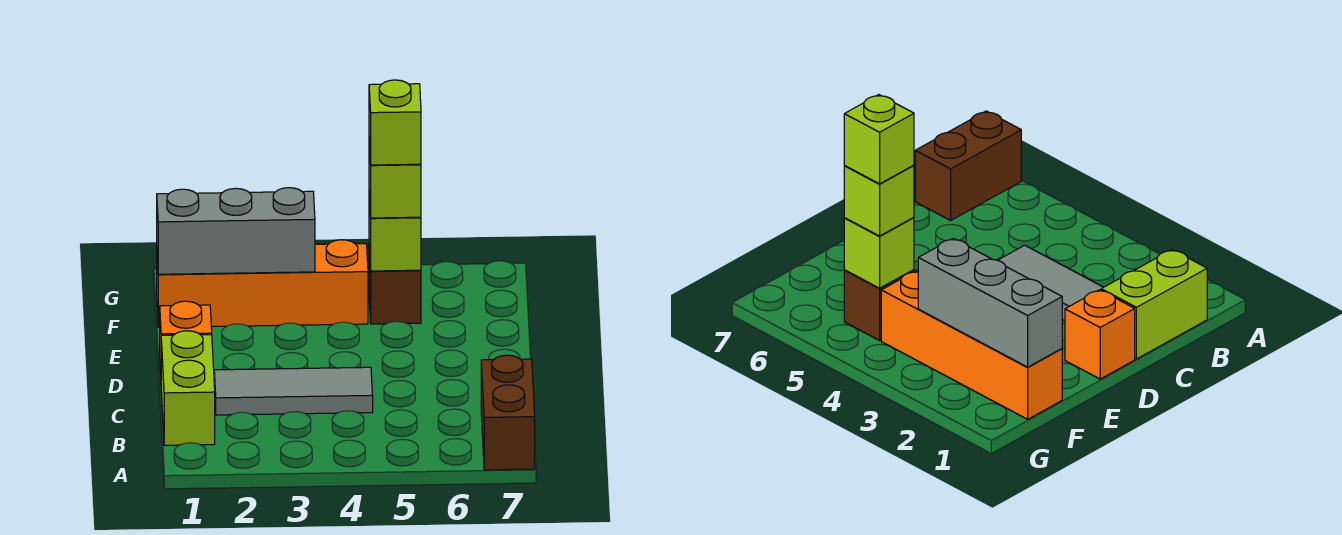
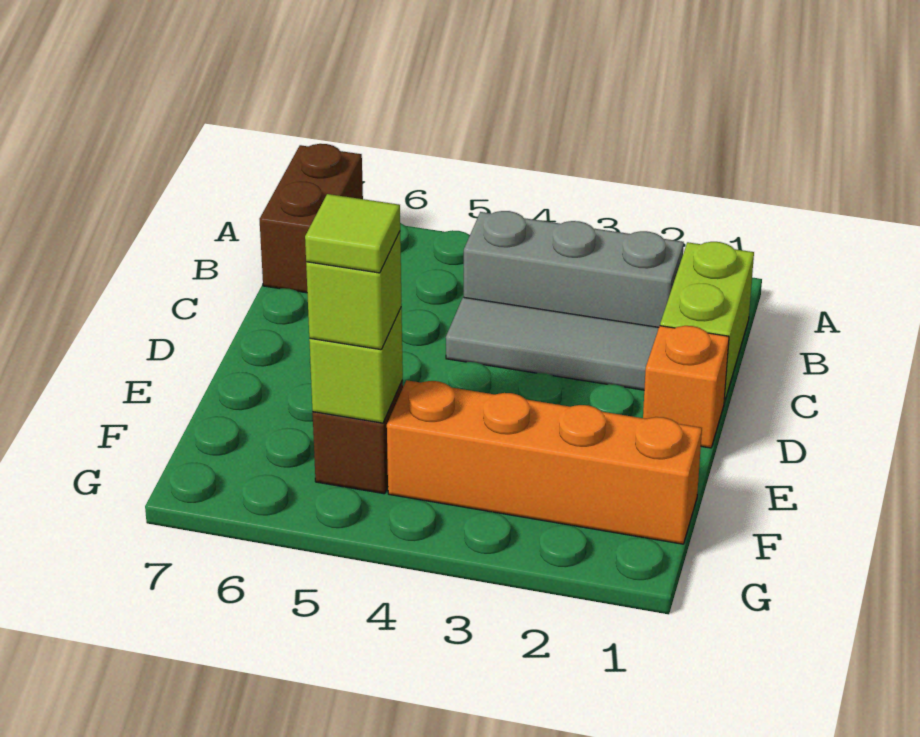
grey 1x3 brick [157,188,315,274] -> grey 1x3 brick moved to [464,211,684,327]
lime 1x1 brick [369,80,421,165] -> lime 1x1 tile [305,194,400,273]

